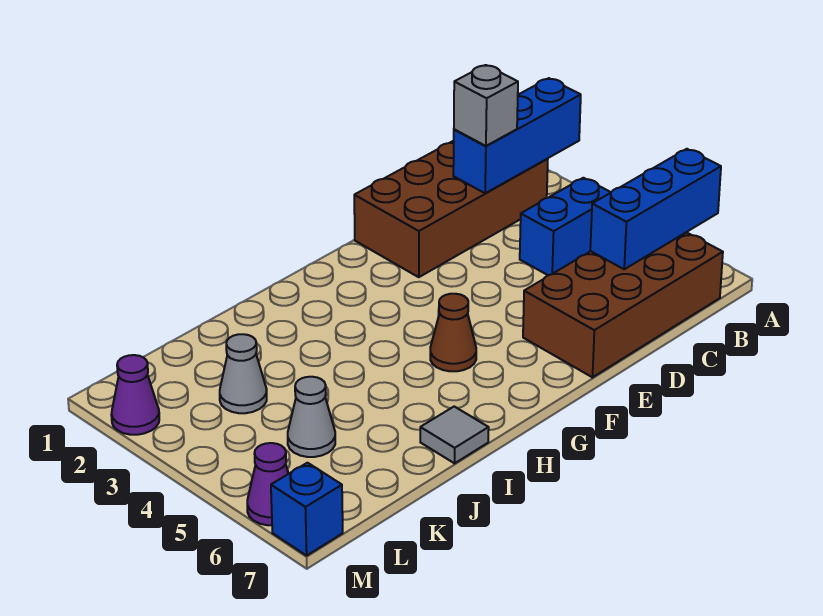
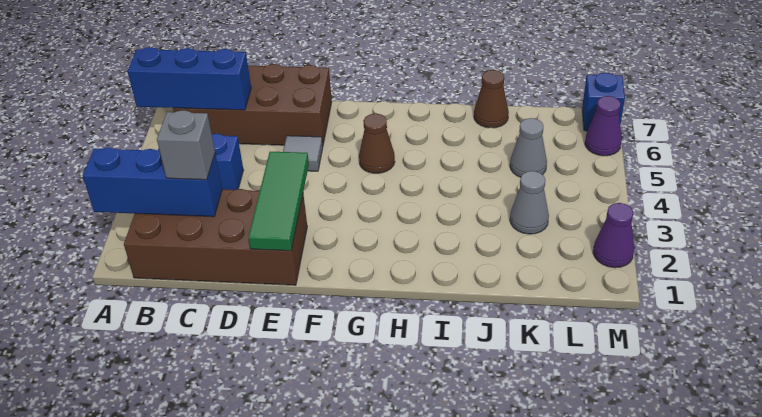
none -> green 1x3 tile [248,152,309,251]
grey 1x1 tile [420,407,489,463] -> grey 1x1 tile moved to [283,136,323,171]
none -> brown 1x1 cone [474,70,509,128]

